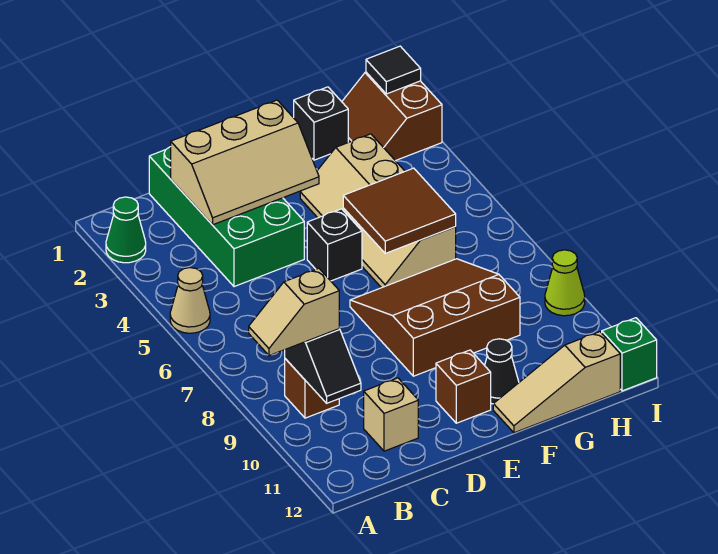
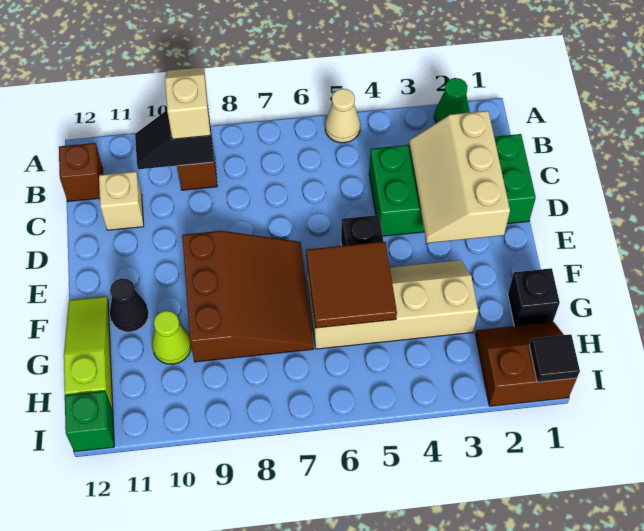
brown 1x1 brick [436,350,491,423] -> brown 1x1 brick moved to [59,143,103,202]
tan 1x3 slope [493,332,620,433] -> lime 1x3 slope [64,296,113,409]
lime 1x1 cone [545,250,585,316] -> lime 1x1 cone moved to [152,311,191,364]

